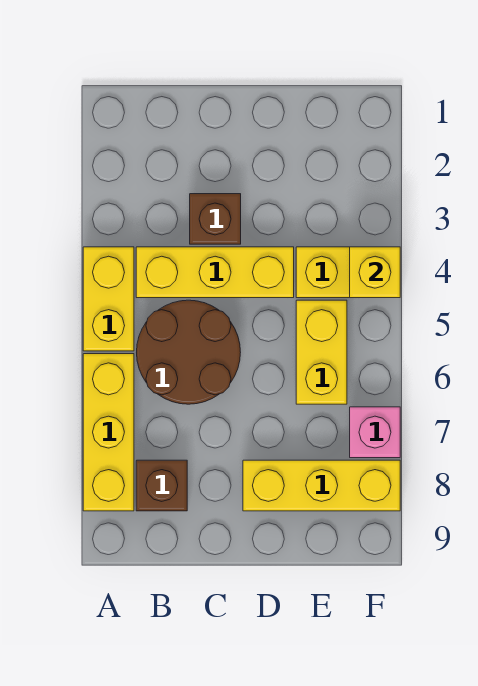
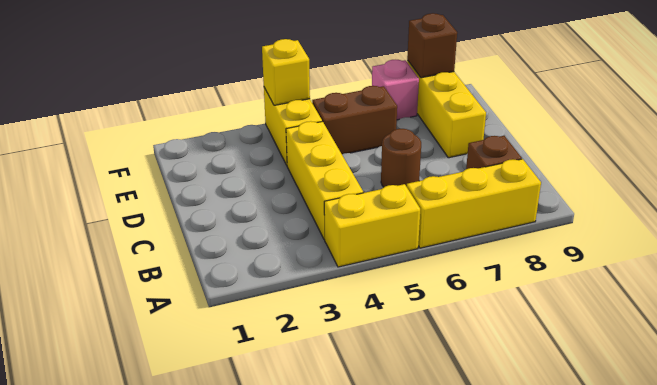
brown 2x2 round brick [137,300,241,404] -> brown 1x1 round brick [381,129,421,187]
brown 1x1 brick [190,194,241,244] -> brown 1x1 brick moved to [407,13,457,78]
yellow 1x2 brick [296,300,347,404] -> brown 1x2 brick [312,86,397,154]

